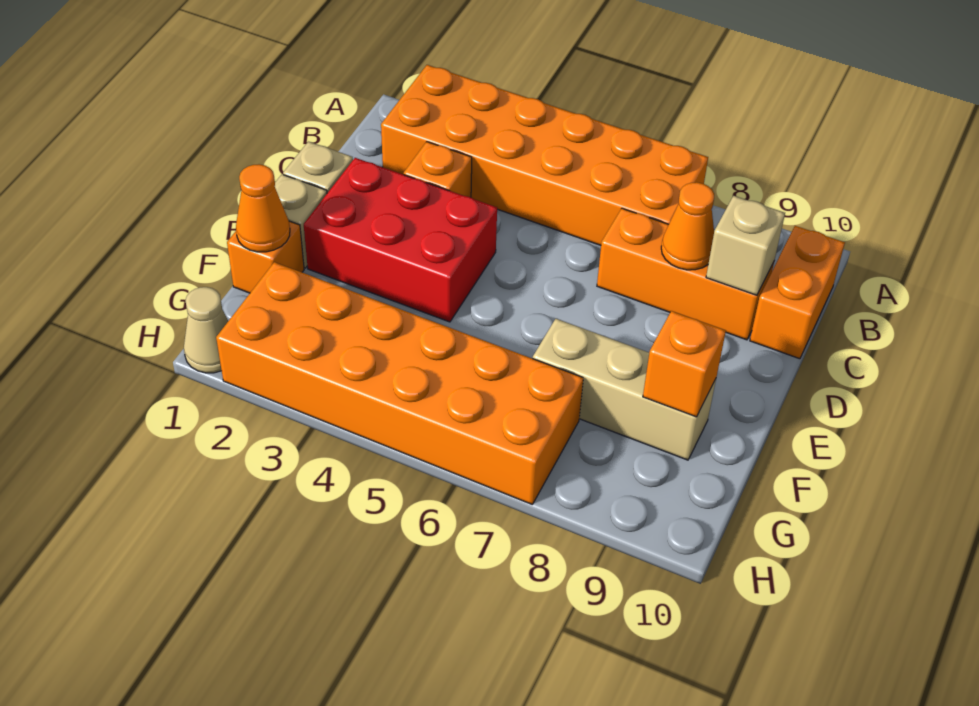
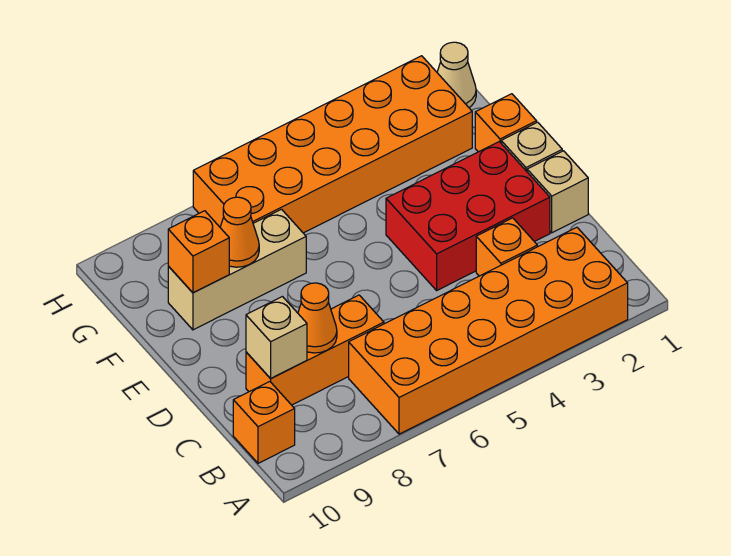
orange 1x2 brick [750,226,845,359] -> orange 1x1 brick [233,382,295,463]
orange 1x1 cone [236,164,290,252] -> orange 1x1 cone moved to [220,197,259,267]

